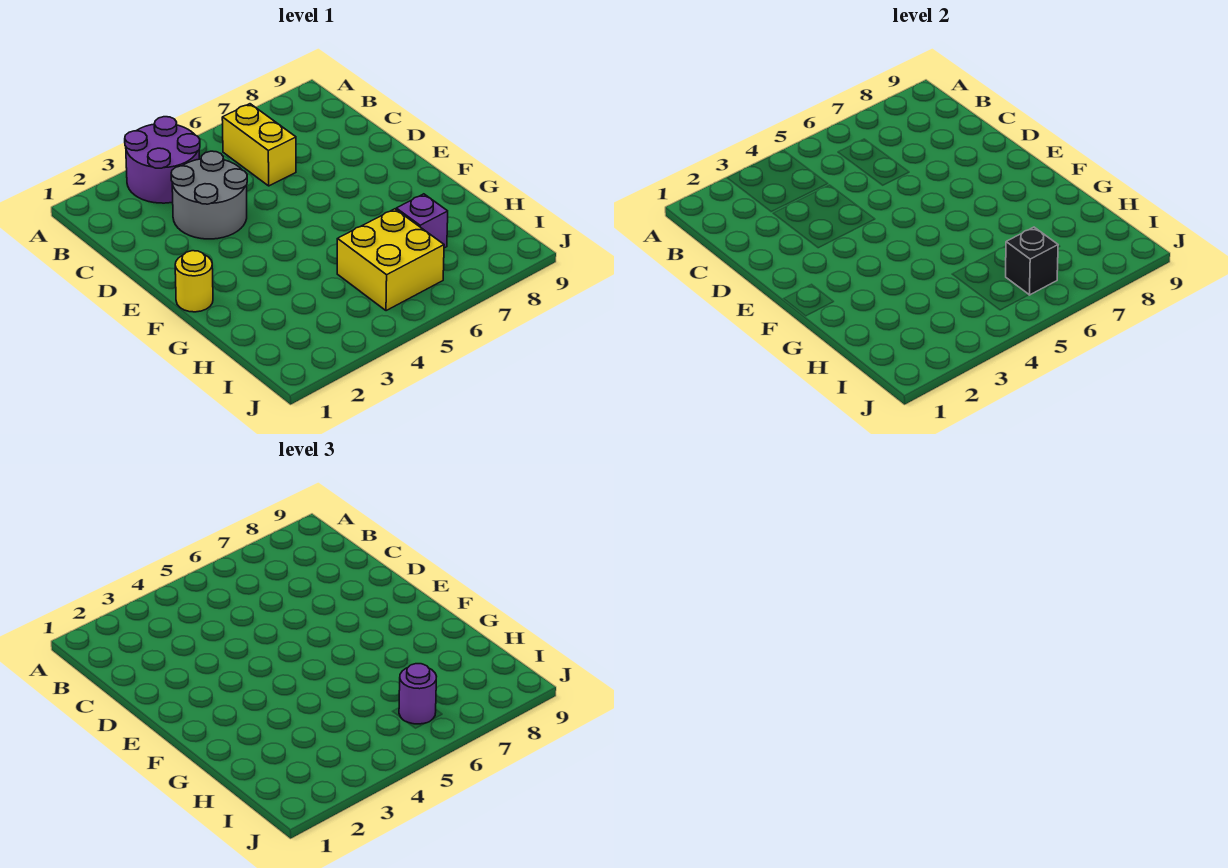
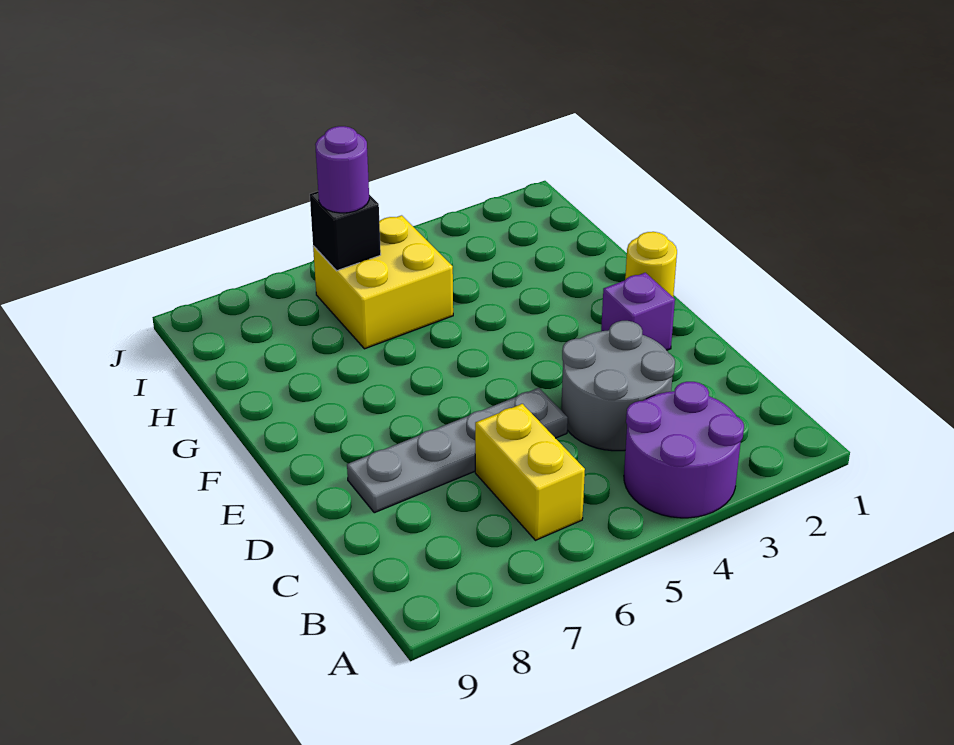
none -> grey 1x4 plate [347,388,568,513]
purple 1x1 brick [396,194,448,248] -> purple 1x1 brick moved to [601,273,675,350]

